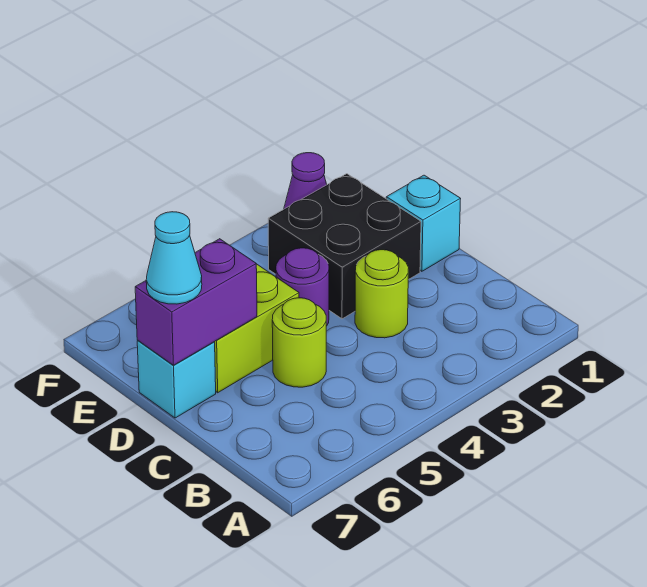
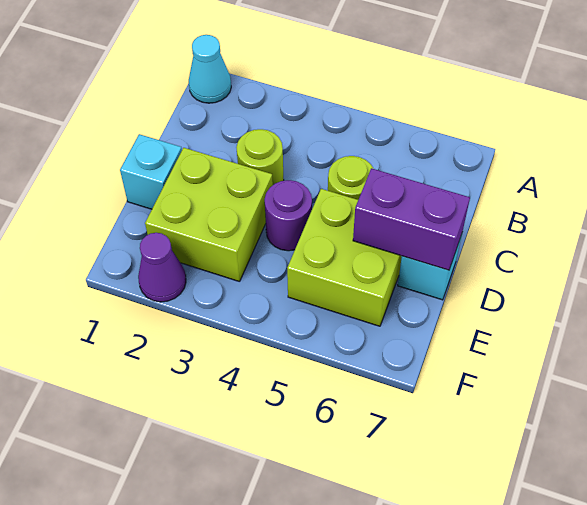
black 2x2 brick [268,174,421,319] -> lime 2x2 brick [145,148,273,282]
cyan 1x1 cone [146,212,202,304] -> cyan 1x1 cone moved to [189,35,231,103]

